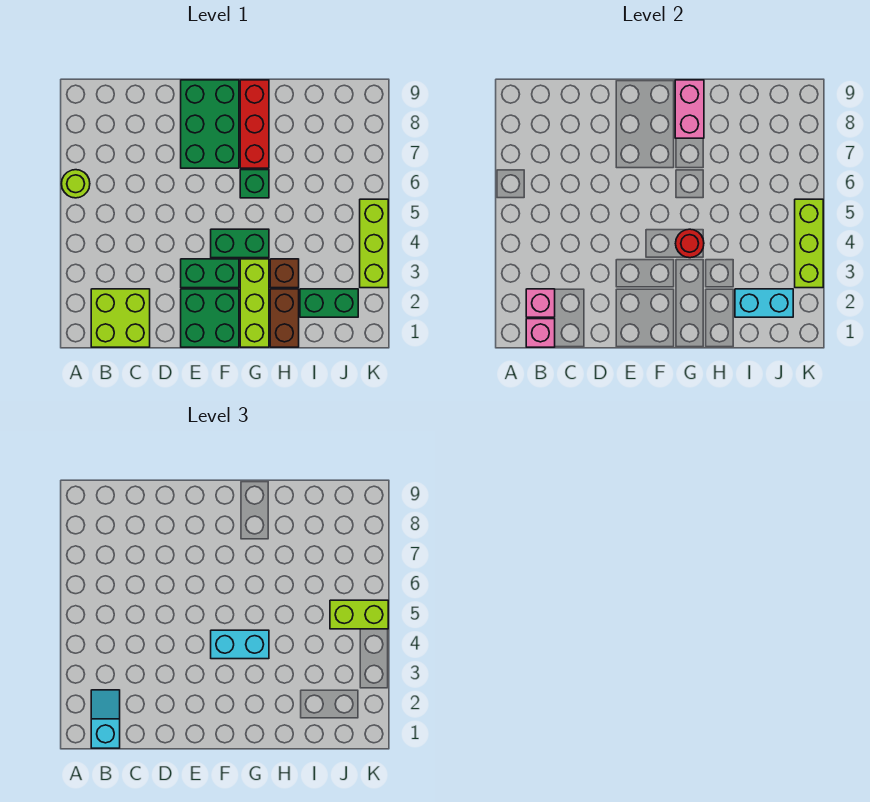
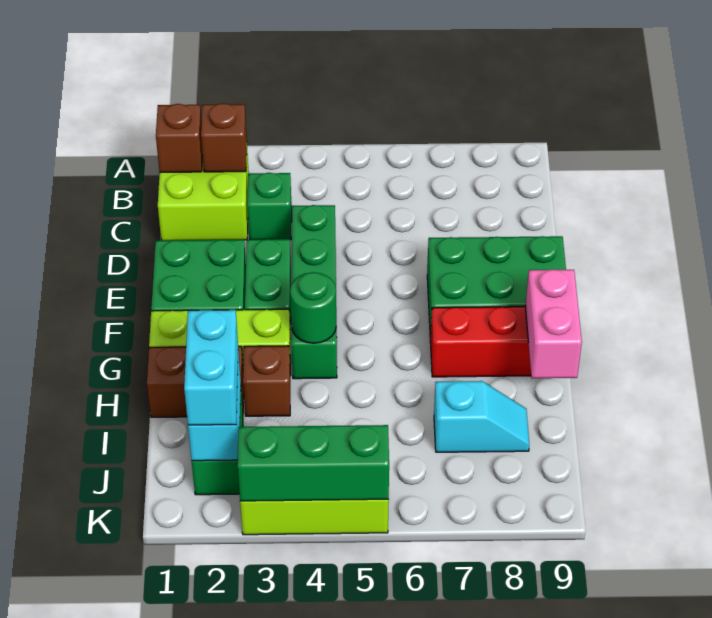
lime 1x1 round brick [62,170,90,198] -> none
pink 1x1 brick [526,319,555,347] -> brown 1x1 brick [156,104,202,172]
cyan 1x2 slope [91,690,120,748] -> cyan 1x2 slope moved to [434,381,529,452]
pink 1x1 brick [526,289,555,317] -> brown 1x1 brick [201,103,247,172]
green 1x2 brick [211,229,269,258] -> green 1x4 brick [291,205,337,379]
cyan 1x2 brick [211,630,269,659] -> cyan 1x2 brick moved to [184,310,238,425]
red 1x1 round brick [676,229,704,258] -> green 1x1 round brick [290,272,336,343]
green 1x1 brick [240,170,269,198] -> green 1x1 brick moved to [247,173,292,240]
pink 1x2 brick [675,80,704,138] -> pink 1x2 brick turned to [525,270,582,378]
lime 1x2 brick [330,600,388,629] -> none
lime 1x3 brick [795,199,823,288] -> green 1x3 brick [238,425,389,501]

